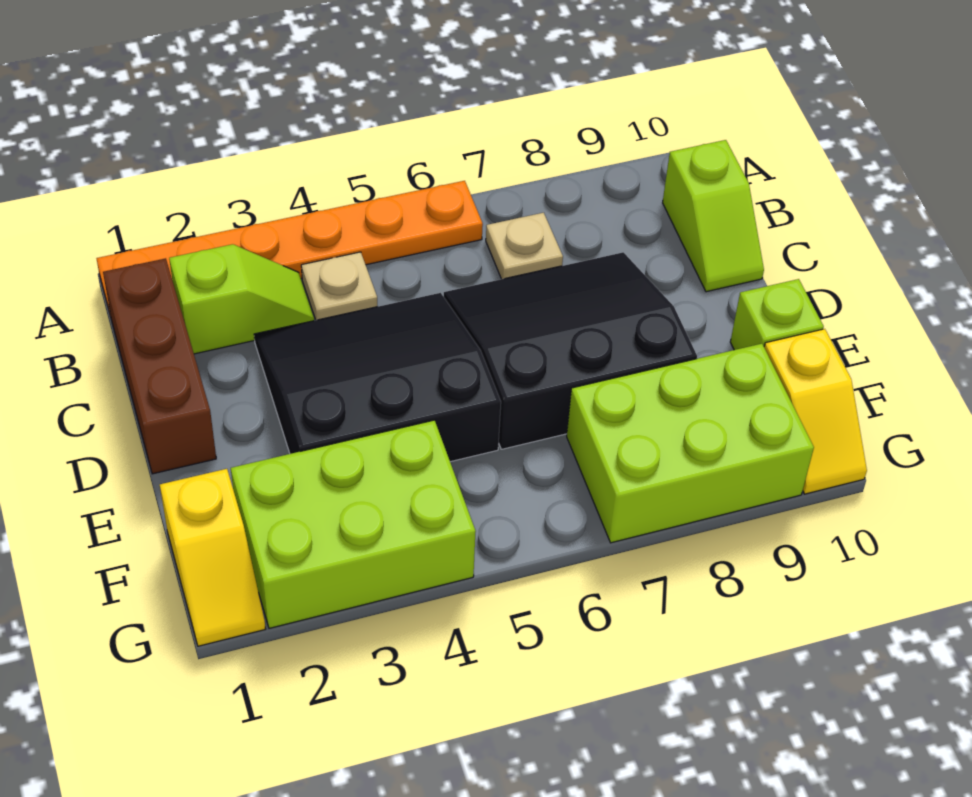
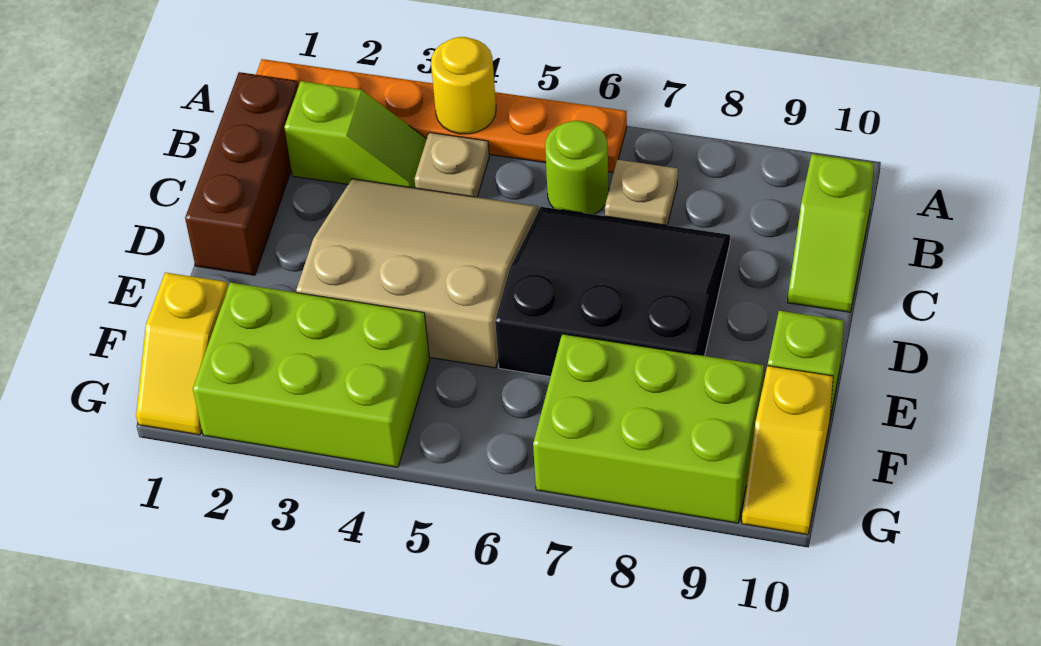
none -> yellow 1x1 round brick [431,37,496,134]
none -> lime 1x1 round brick [545,121,609,214]
black 3x3 slope [254,293,501,462] -> tan 3x3 slope [296,179,538,368]

